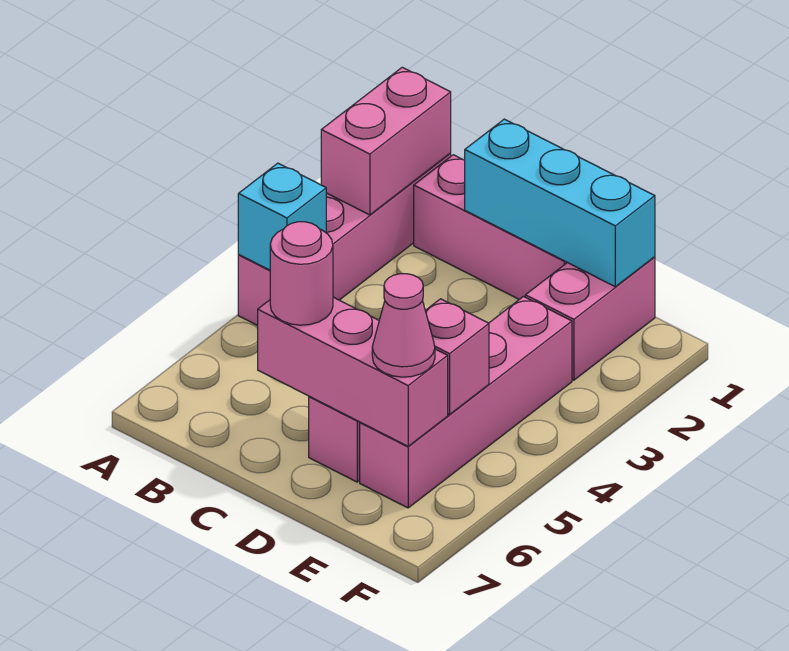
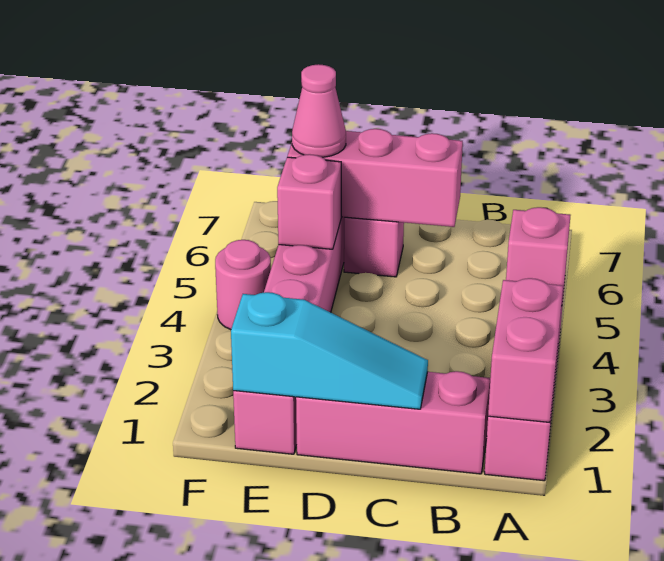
cyan 1x1 brick [238,163,326,270] -> pink 1x1 brick [506,207,571,306]
cyan 1x3 brick [465,119,655,287] -> cyan 1x3 slope [231,292,428,409]
pink 1x1 round brick [270,222,333,325] -> pink 1x1 round brick moved to [215,240,271,330]

